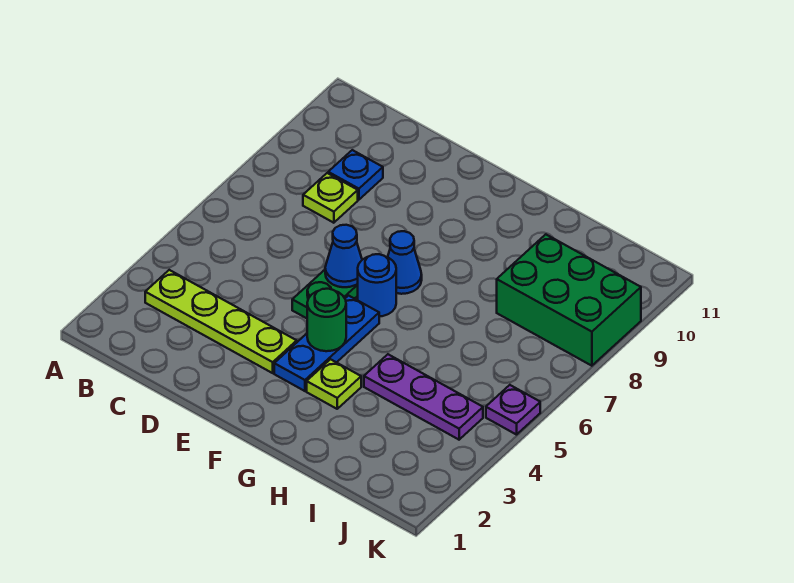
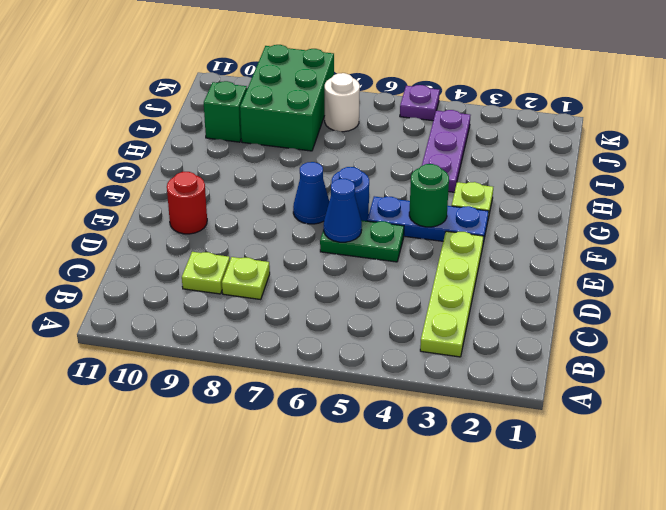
blue 1x1 plate [328,150,383,200] -> lime 1x1 plate [182,252,230,294]
none -> red 1x1 round brick [167,172,207,234]
none -> green 1x1 brick [204,81,247,142]
none -> white 1x1 round brick [325,73,360,132]

